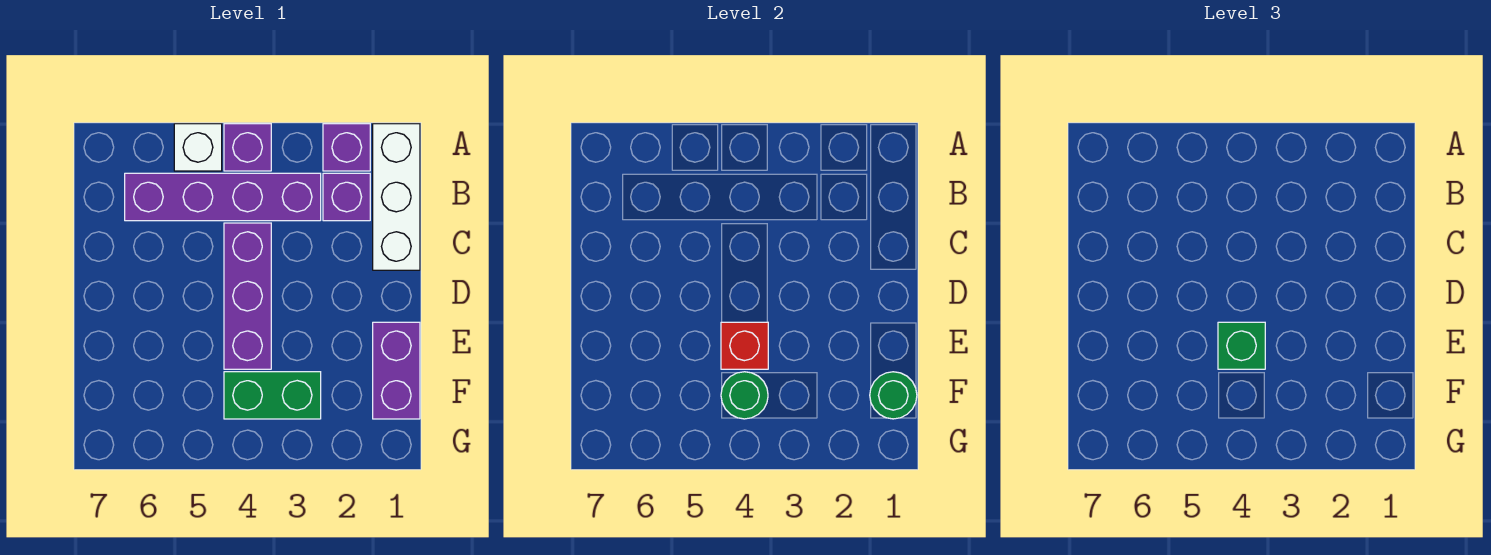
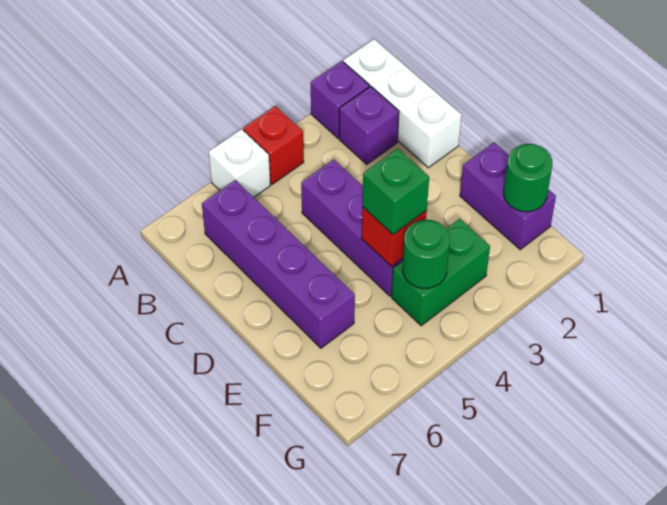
purple 1x1 brick [224,124,271,171] -> red 1x1 brick [243,106,304,184]
purple 1x4 brick [125,173,321,221] -> purple 1x4 brick turned to [202,180,355,348]

